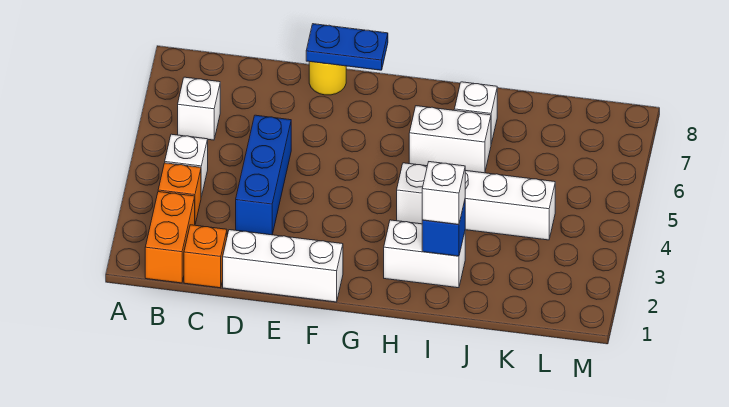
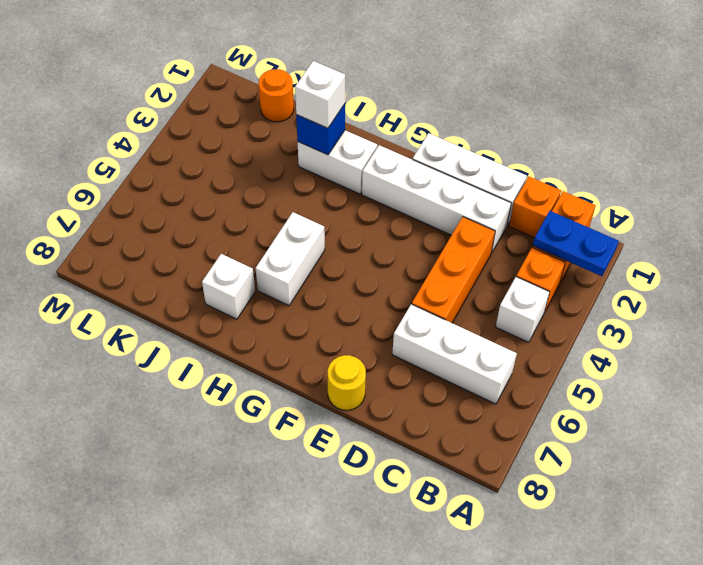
white 1x1 brick [178,77,220,140] -> white 1x3 brick [392,304,517,404]
blue 1x3 brick [236,115,291,235] -> orange 1x3 brick [412,217,495,323]
blue 1x2 plate [306,24,388,70] -> blue 1x2 plate moved to [533,211,619,276]
white 1x4 brick [397,163,555,240] -> white 1x4 brick moved to [362,145,511,253]
white 1x2 brick [409,106,491,173] -> white 1x2 brick turned to [256,212,325,306]
none -> orange 1x1 round brick [259,69,294,122]

